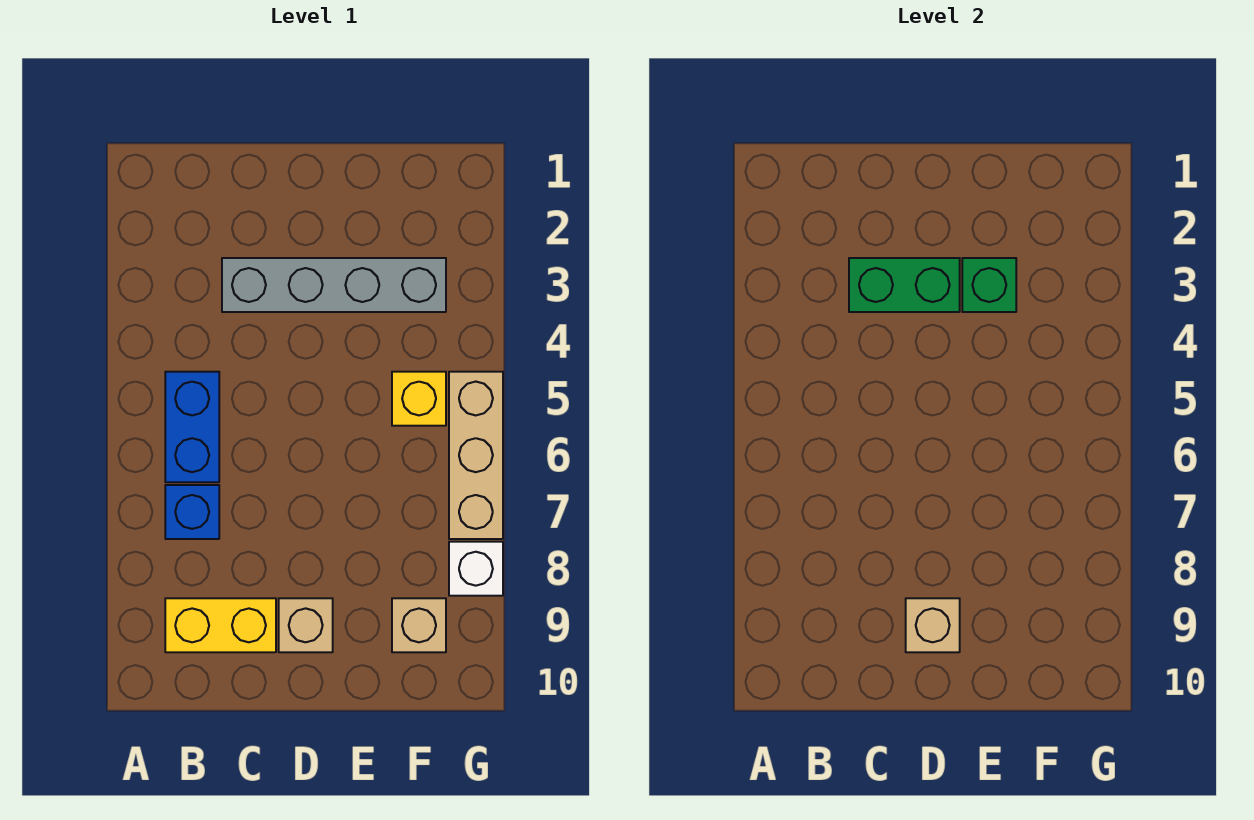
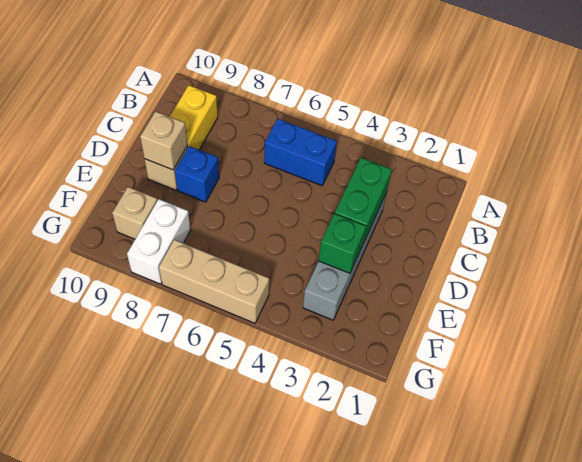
blue 1x1 brick [165,485,219,539] -> blue 1x1 brick moved to [175,146,219,202]
yellow 1x1 brick [392,372,446,426] -> none
white 1x1 brick [449,542,503,596] -> white 1x2 brick [127,199,190,284]

